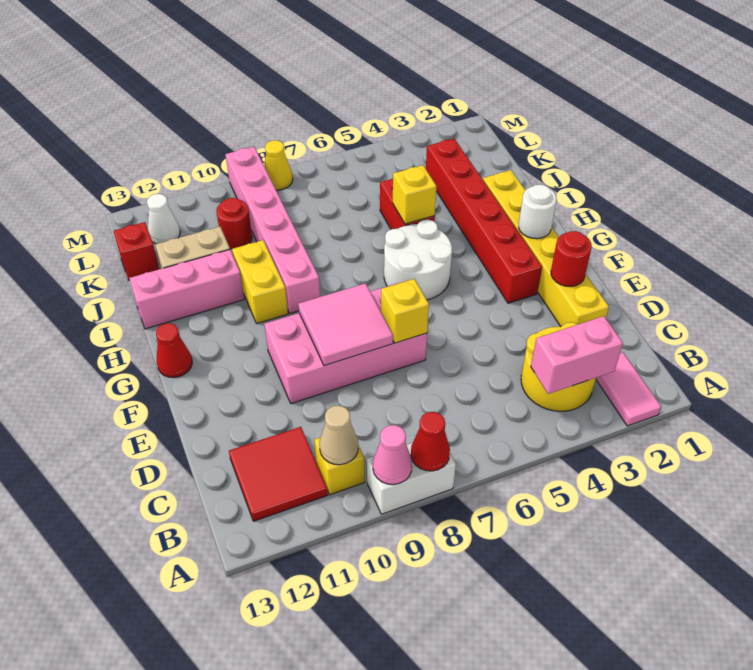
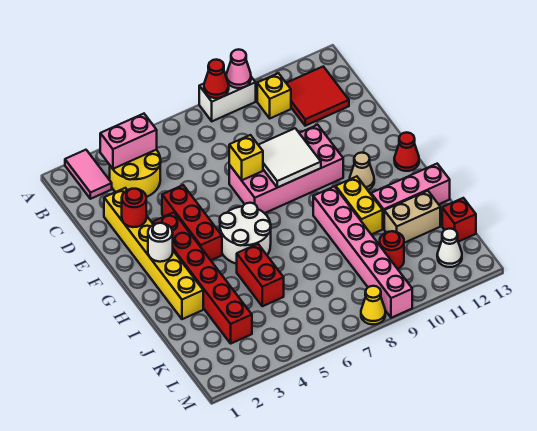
tan 1x1 cone [319,406,358,465] -> tan 1x1 cone moved to [350,153,374,190]
none -> red 1x3 brick [162,185,222,260]
pink 2x2 tile [298,283,393,366] -> white 2x2 tile [259,128,321,188]
yellow 1x1 brick [393,165,437,224] -> none

